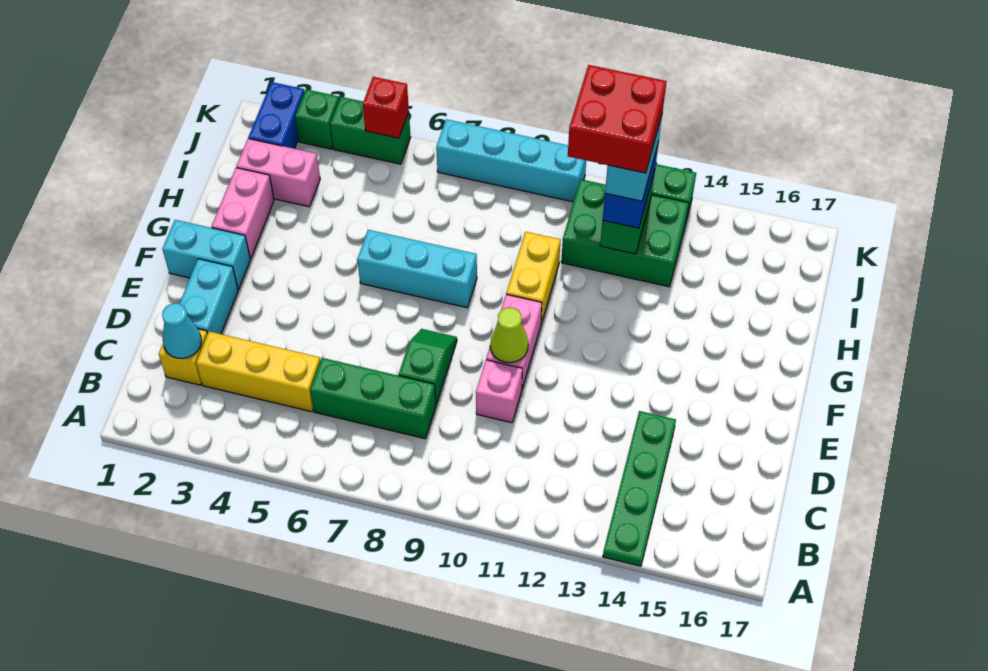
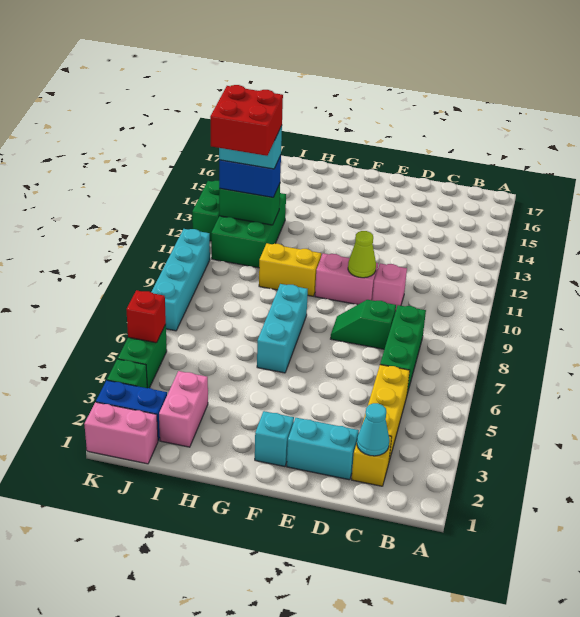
green 1x4 plate [603,411,676,566] -> none
cyan 1x2 brick [162,220,250,289] -> cyan 1x1 brick [255,411,294,467]
pink 1x2 brick [212,168,274,259] -> pink 1x2 brick moved to [84,402,158,464]

